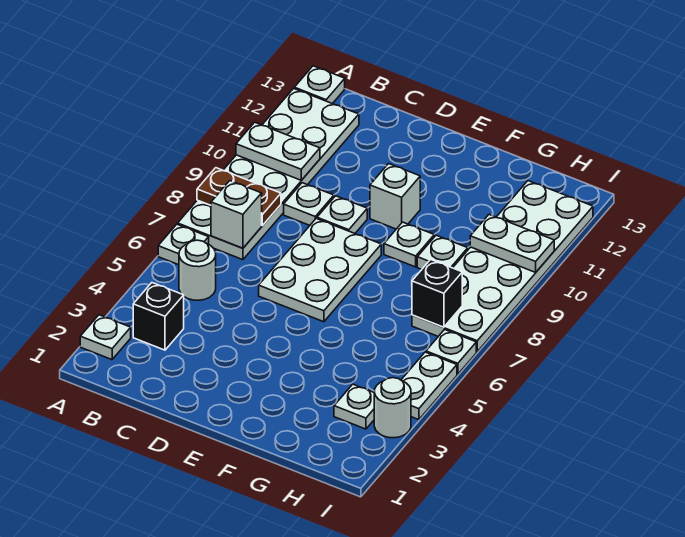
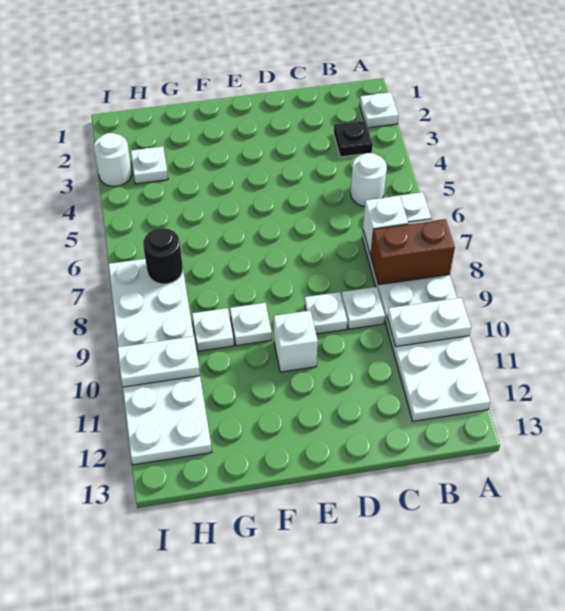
brown 1x2 plate [197,168,281,226] -> brown 1x2 brick [371,219,455,285]
white 1x1 plate [294,66,345,104] -> none
black 1x1 brick [133,283,184,350] -> black 1x1 plate [334,120,373,157]
white 2x3 plate [259,219,381,322] -> none
black 1x1 brick [412,260,462,327] -> black 1x1 round brick [143,228,183,284]
white 1x2 plate [401,352,457,420] -> none
white 1x1 plate [426,330,476,374] -> none

